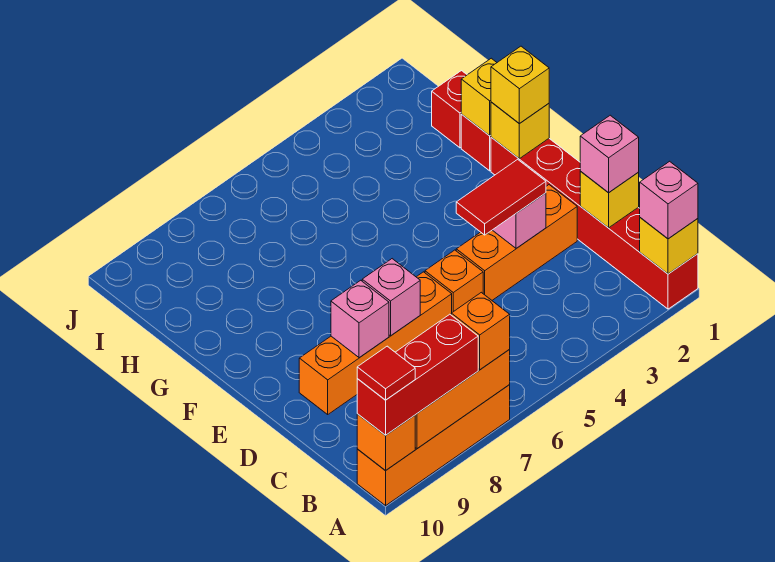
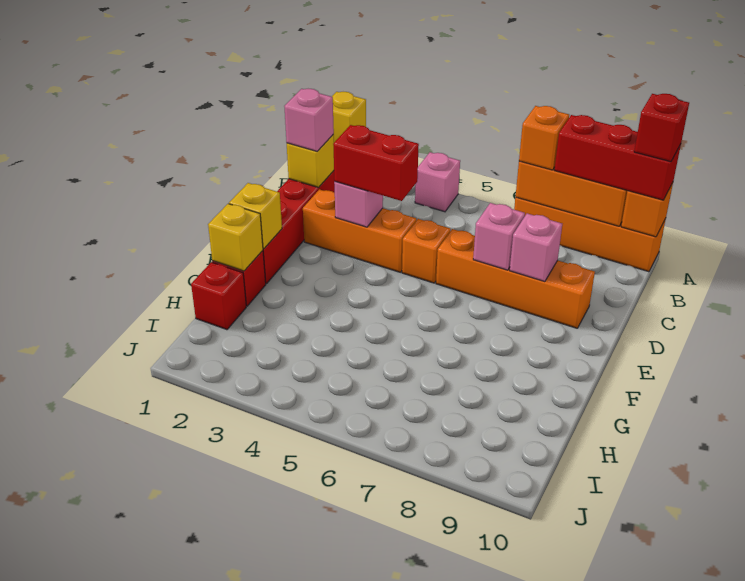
pink 1x1 brick [640,161,698,239] -> pink 1x1 brick moved to [415,152,460,212]
red 1x1 tile [357,346,415,400] -> red 1x1 brick [634,94,689,162]
red 1x2 tile [456,159,546,235] -> red 1x2 brick [333,125,419,201]
yellow 1x1 brick [491,46,549,124] -> none

